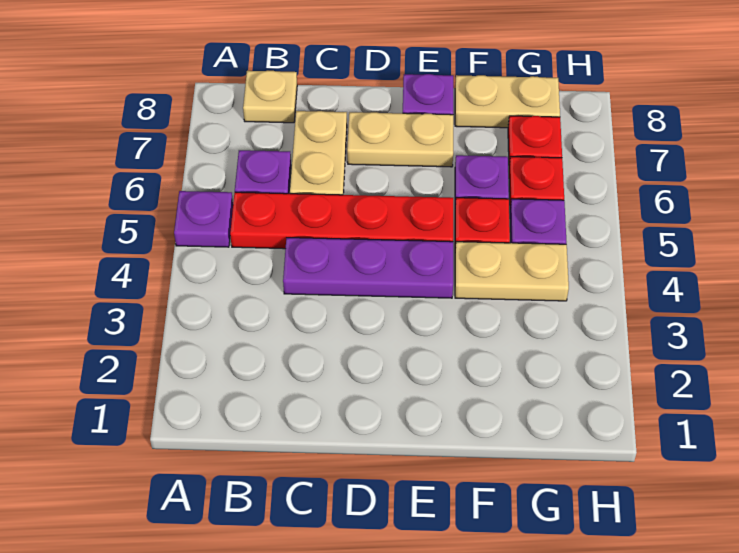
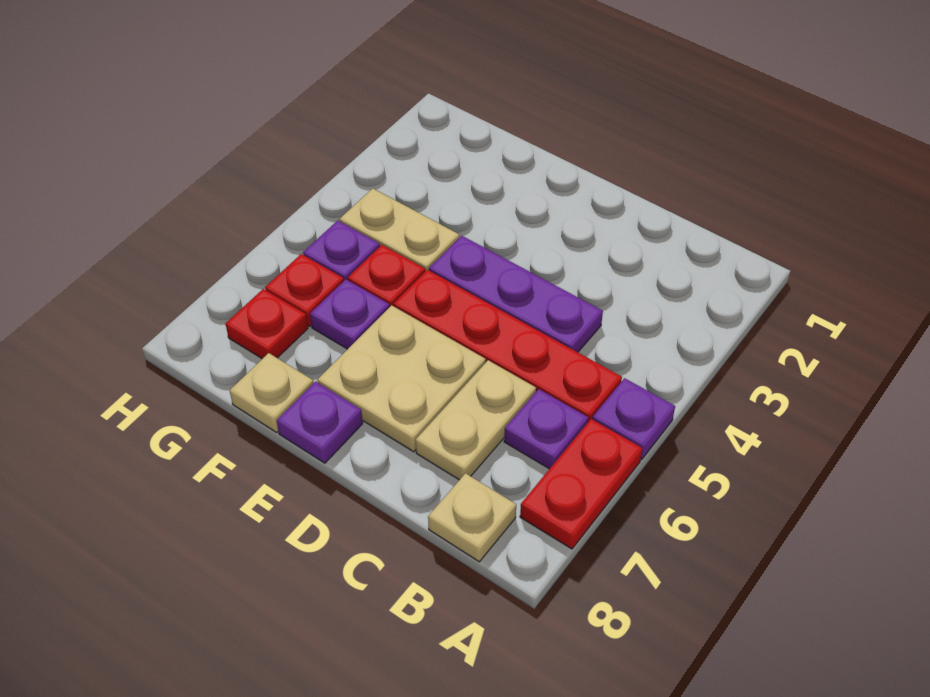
none -> red 1x2 plate [520,419,642,549]
tan 1x2 plate [347,112,453,167] -> tan 2x2 plate [317,305,486,452]
tan 1x2 plate [455,75,560,128] -> tan 1x1 plate [230,353,313,433]

